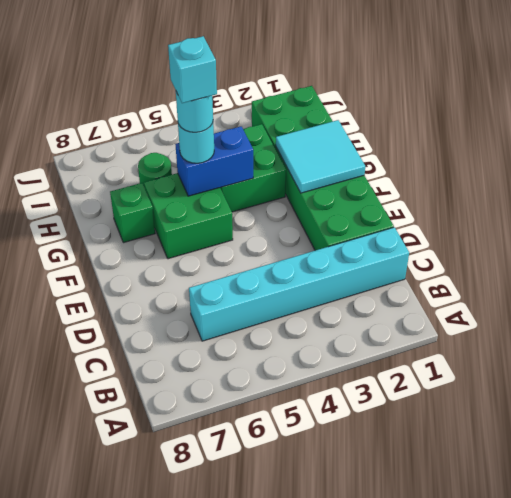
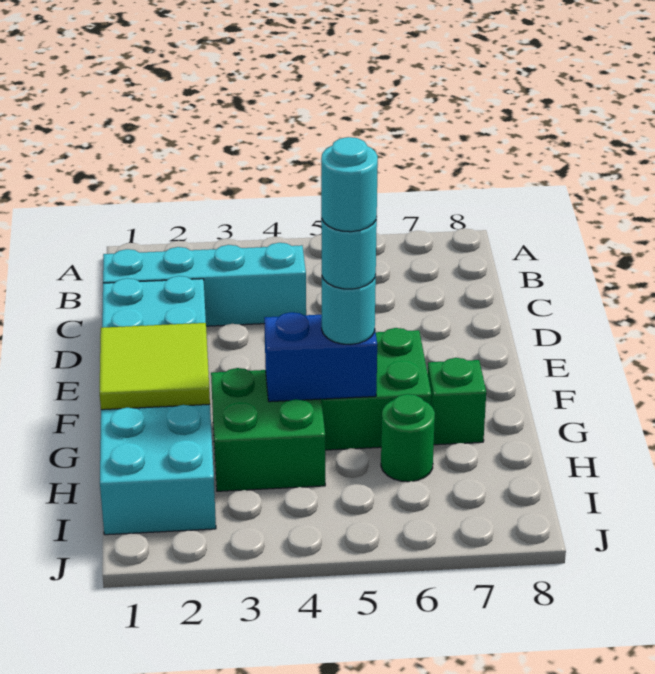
cyan 1x6 brick [189,227,409,341] -> cyan 1x4 brick [103,243,306,326]
green 2x6 brick [252,86,394,250] -> cyan 2x6 brick [100,276,216,535]
cyan 2x2 tile [276,120,365,193] -> lime 2x2 tile [100,323,210,410]
cyan 1x1 brick [168,36,217,103] -> cyan 1x1 round brick [321,137,378,232]

